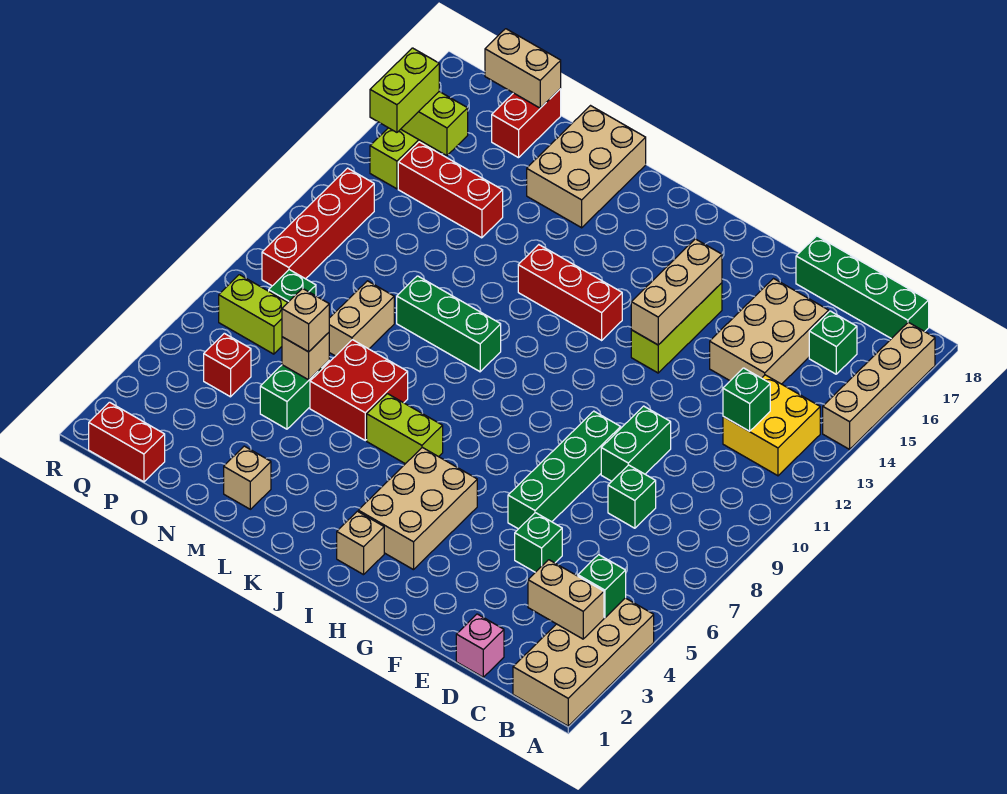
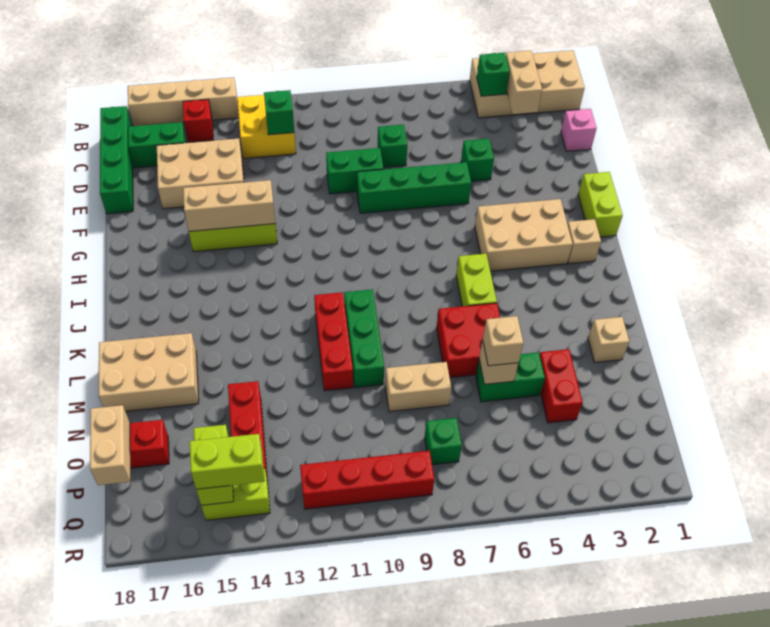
green 1x1 brick [809,311,857,374] -> green 1x2 brick [128,122,186,168]
red 1x3 brick [518,245,622,340] -> red 1x3 brick moved to [314,292,353,391]
red 1x2 brick [89,402,165,482] -> red 1x2 brick moved to [540,349,583,423]
red 1x1 brick [204,333,251,397] -> red 1x1 brick moved to [183,99,213,142]
lime 1x2 brick [219,275,288,354] -> lime 1x2 brick moved to [578,172,623,237]

